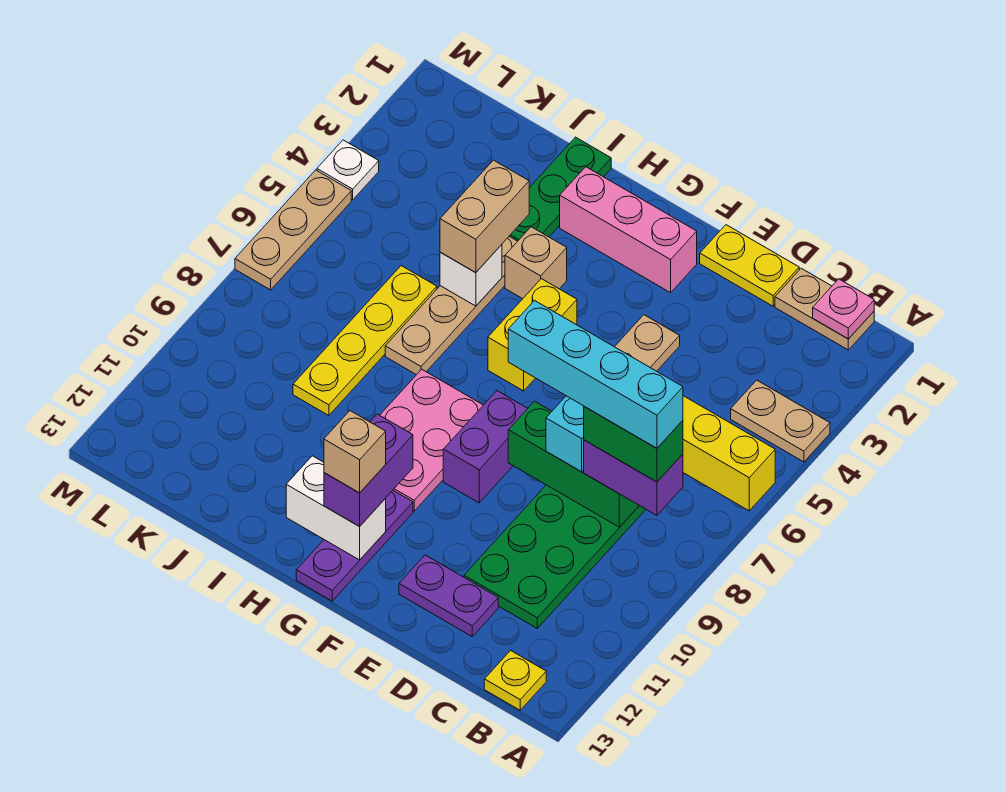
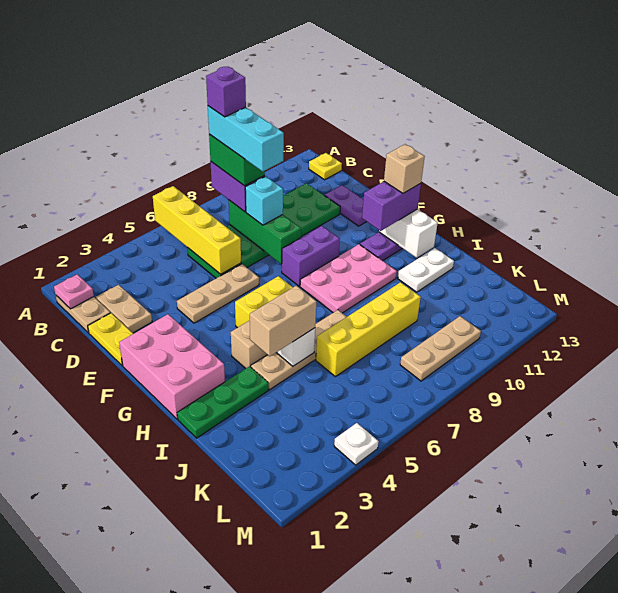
tan 1x2 plate [731,380,830,462] -> tan 1x2 plate moved to [96,285,152,333]
cyan 1x4 brick [508,301,683,448] -> cyan 1x3 brick [208,106,284,171]
none -> purple 1x1 brick [206,67,246,117]
pink 1x3 brick [560,167,697,293] -> pink 2x3 brick [119,314,225,419]
none -> white 1x2 plate [398,248,454,292]
yellow 1x4 plate [293,266,437,416] -> yellow 1x4 brick [316,282,421,377]
tan 1x3 plate [235,170,351,290] -> tan 1x3 plate moved to [400,316,481,381]

